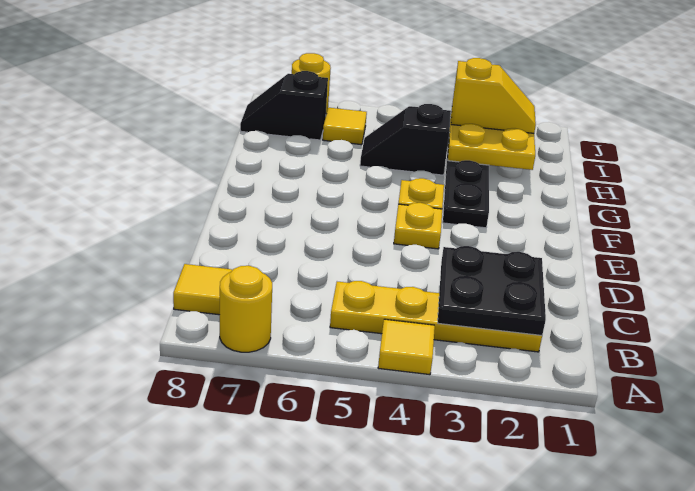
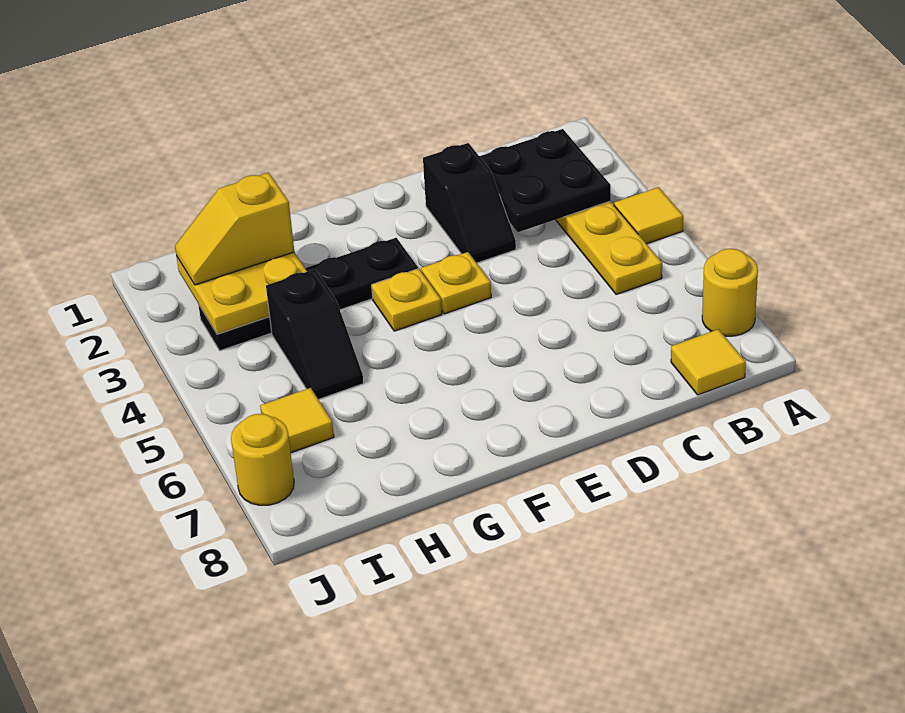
yellow 1x2 slope [451,58,536,133] -> yellow 1x2 slope turned to [175,172,294,285]
black 1x2 slope [240,71,328,140] -> black 1x2 slope moved to [423,143,516,263]

